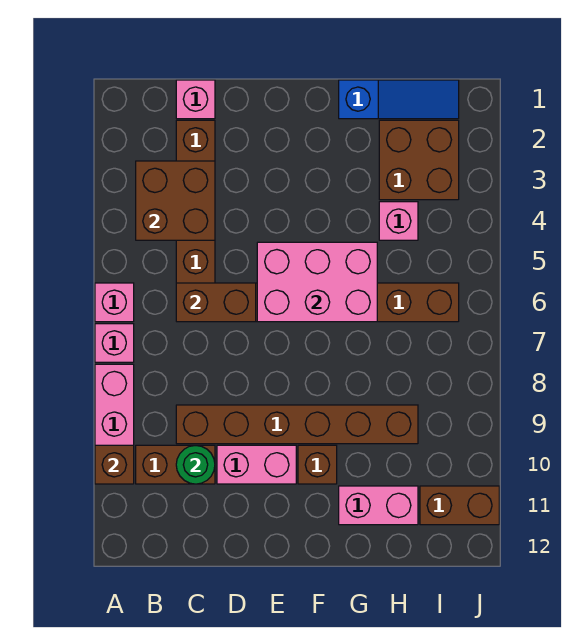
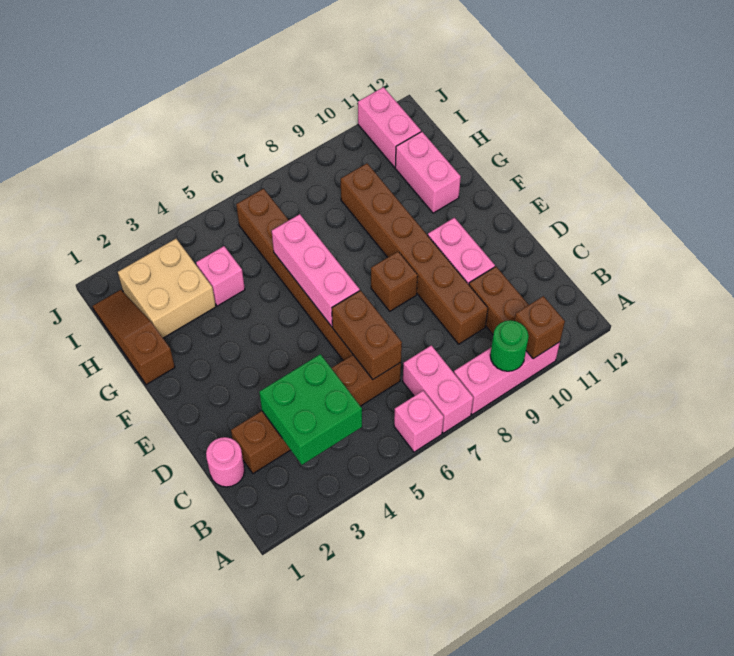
pink 1x1 brick [95,324,134,362] -> pink 1x2 brick [403,345,473,433]
brown 2x2 brick [136,161,215,240] -> green 2x2 brick [259,354,362,465]
pink 1x1 brick [176,80,215,119] -> pink 1x1 round brick [206,437,245,487]
green 1x1 round brick [176,445,215,484] -> green 1x1 round brick moved to [490,320,529,371]
pink 2x3 brick [257,242,377,322] -> pink 1x3 brick [272,214,360,327]
brown 1x1 brick [298,445,337,484] -> brown 1x1 brick moved to [371,252,418,311]
blue 1x3 slope [339,80,459,119] -> brown 1x3 slope [93,290,175,385]
brown 2x2 brick [379,120,459,200] -> tan 2x2 brick [118,239,216,338]
brown 1x2 brick [420,486,499,525] -> pink 1x2 brick [358,87,421,167]

